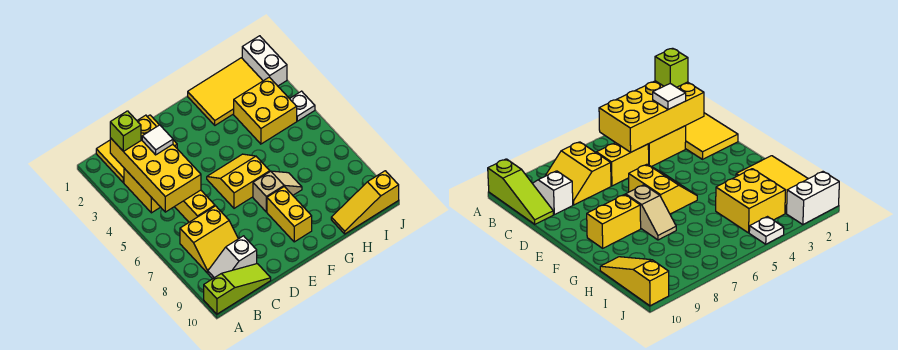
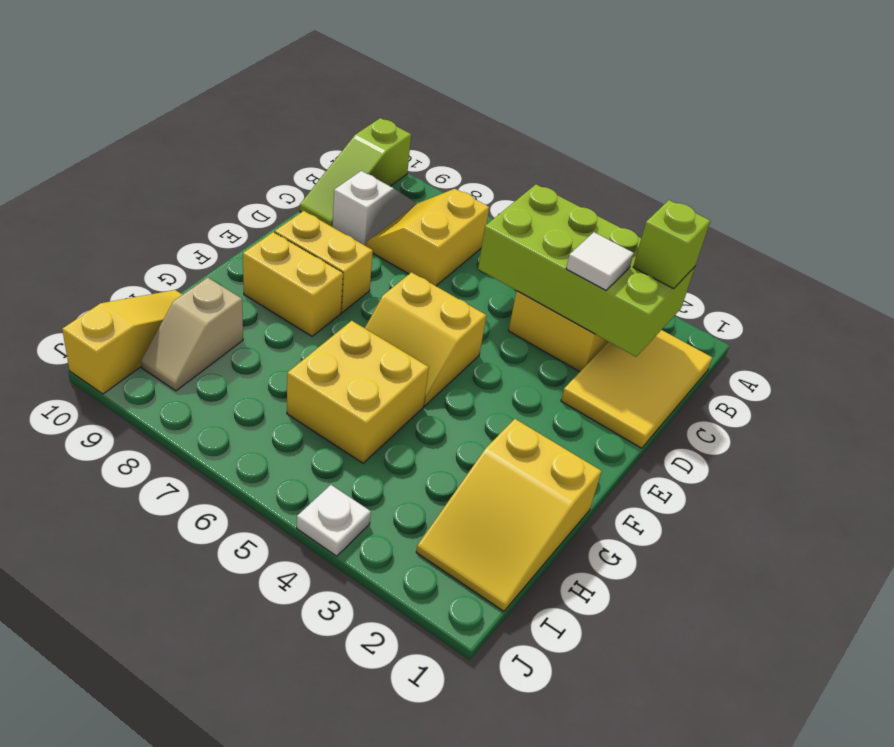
yellow 2x4 brick [110,115,201,212] -> lime 2x4 brick [478,184,695,357]
yellow 1x2 brick [175,190,215,222] -> yellow 1x2 brick moved to [275,211,373,312]
yellow 2x2 slope [207,154,270,208] -> yellow 2x2 slope turned to [365,272,486,406]
tan 1x2 slope [253,171,302,212] -> tan 1x2 slope moved to [141,277,243,391]
yellow 2x3 tile [188,58,263,125] -> yellow 2x3 slope [416,419,602,611]
yellow 2x2 brick [234,77,297,144] -> yellow 2x2 brick moved to [287,321,429,463]
white 1x2 brick [242,36,287,86] -> none

